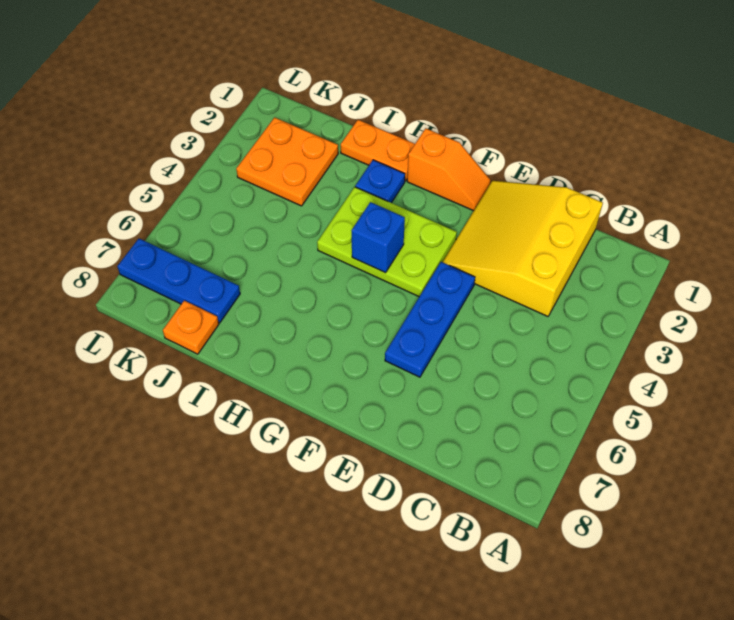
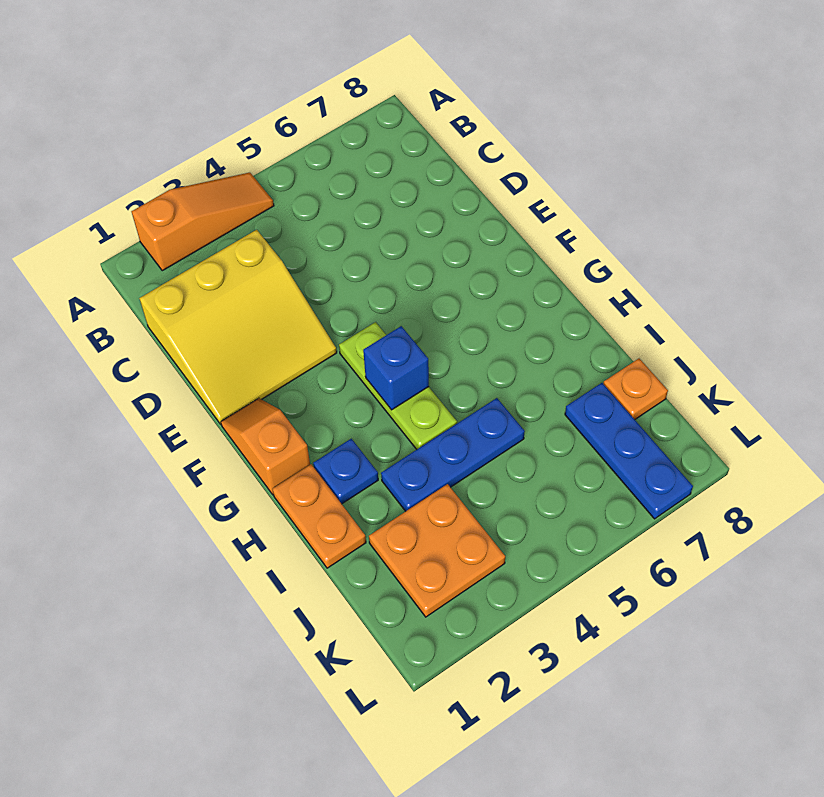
none -> orange 1x3 slope [131,173,274,271]
blue 1x3 plate [385,262,475,377] -> blue 1x3 plate moved to [381,398,525,511]
lime 2x3 plate [317,187,457,297] -> lime 1x3 plate [339,322,457,449]

